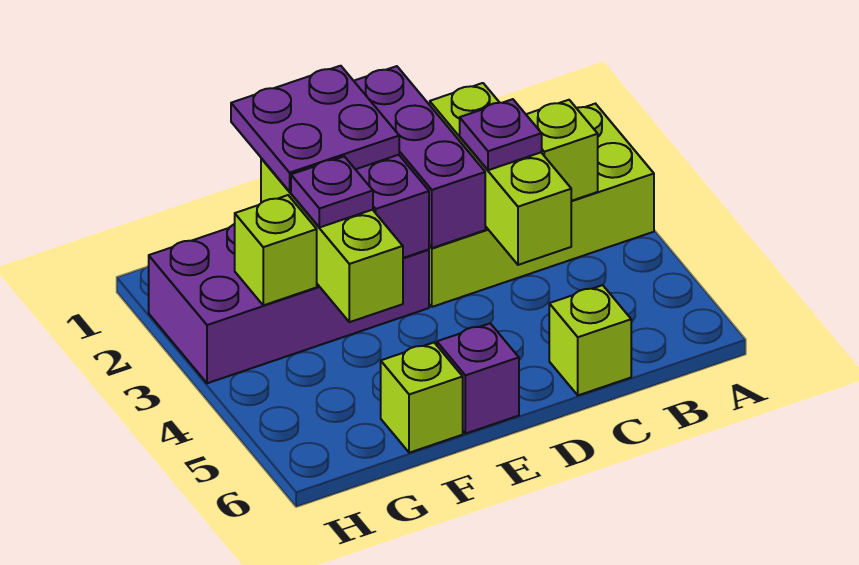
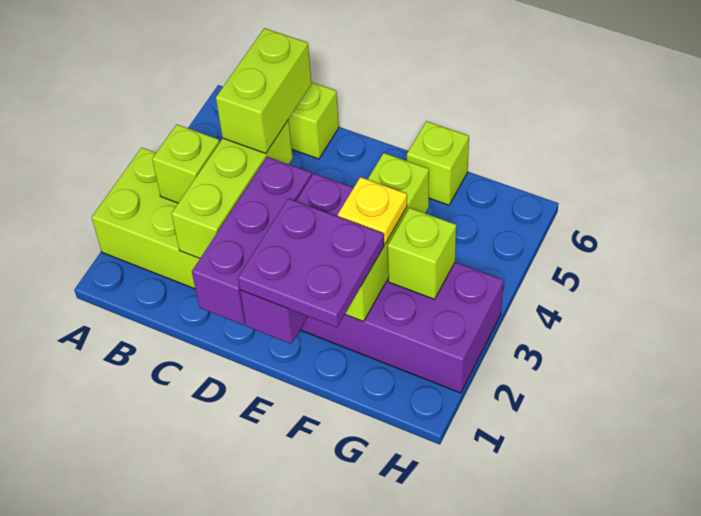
purple 1x1 plate [460,99,542,170] -> none
none -> lime 1x2 brick [216,28,311,154]
purple 1x1 brick [437,323,519,434] -> none
purple 1x1 plate [291,156,373,227] -> yellow 1x1 plate [338,177,407,244]

